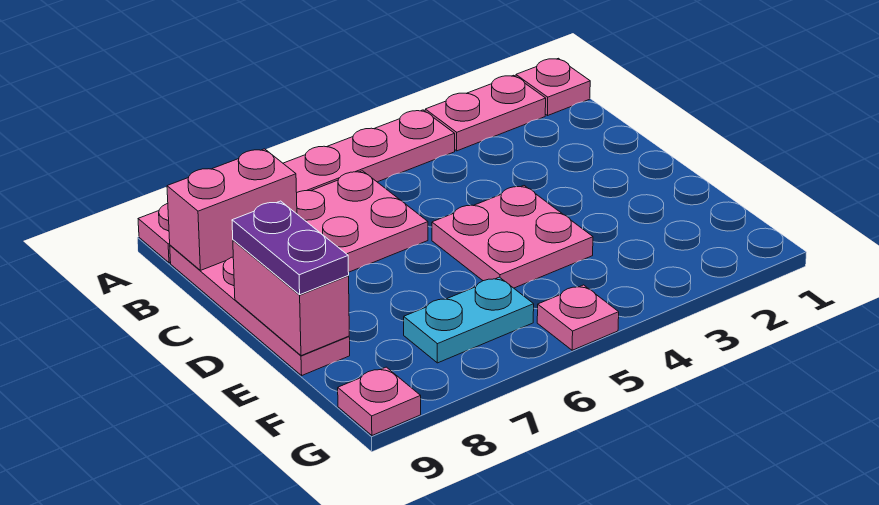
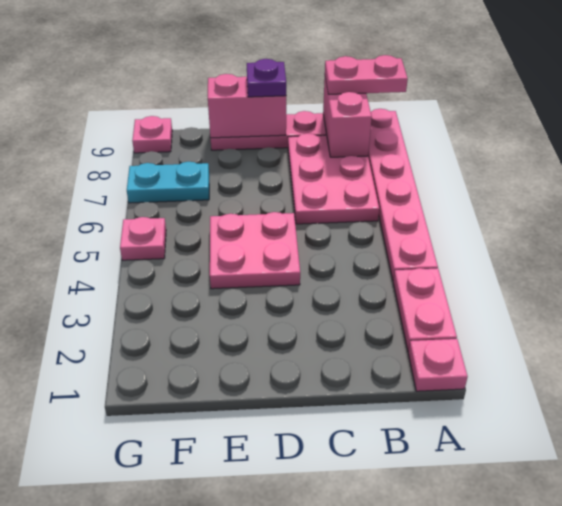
none -> pink 1x2 plate [325,55,408,94]
purple 1x2 plate [232,201,349,295] -> purple 1x1 plate [247,59,286,97]
cyan 1x2 plate [404,277,534,363] -> cyan 1x2 plate turned to [127,162,209,203]

